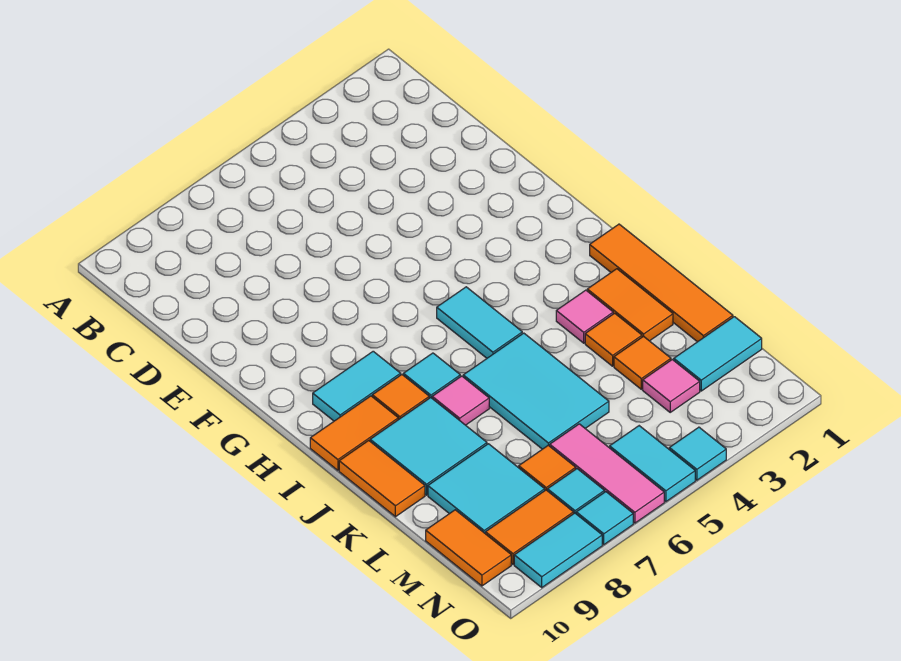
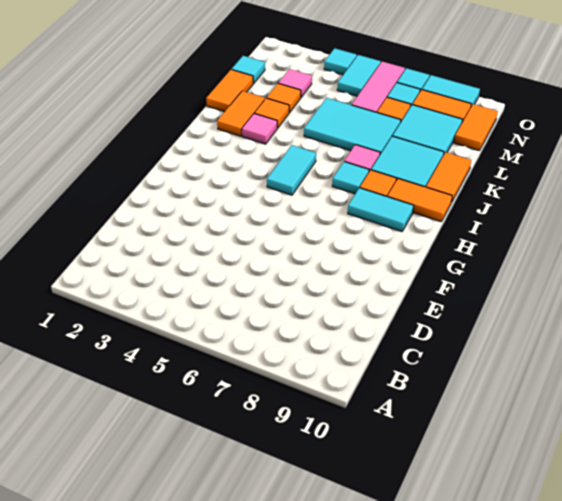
orange 1x4 tile [590,224,733,342] -> orange 1x2 tile [206,70,253,112]
cyan 2x3 tile [463,333,609,449] -> cyan 2x3 tile turned to [304,98,401,154]
cyan 1x2 tile [674,317,762,391] -> cyan 1x1 tile [232,56,265,83]

